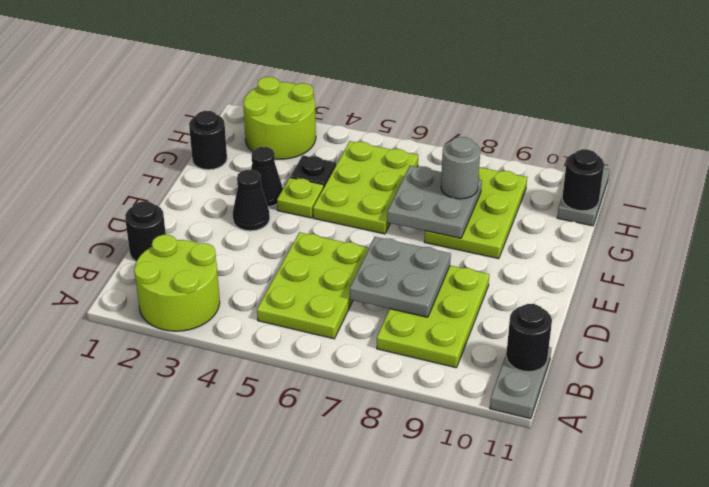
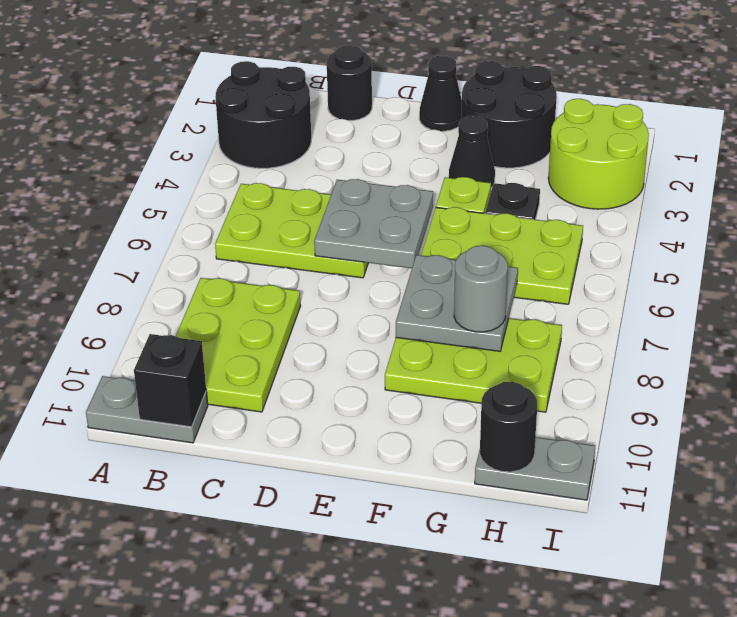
lime 2x2 round brick [134,235,220,331] -> black 2x2 round brick [215,61,311,168]
lime 2x3 plate [377,265,489,368] -> lime 2x3 plate turned to [176,278,301,412]
black 1x1 round brick [506,304,552,372] -> black 1x1 brick [134,334,206,427]
grey 2x2 plate [350,237,451,317] -> grey 2x2 plate moved to [314,179,433,268]
black 1x1 cone [233,170,270,231] -> black 1x1 cone moved to [419,56,462,131]
black 1x1 round brick [189,111,227,170] -> black 2x2 round brick [461,61,557,168]

